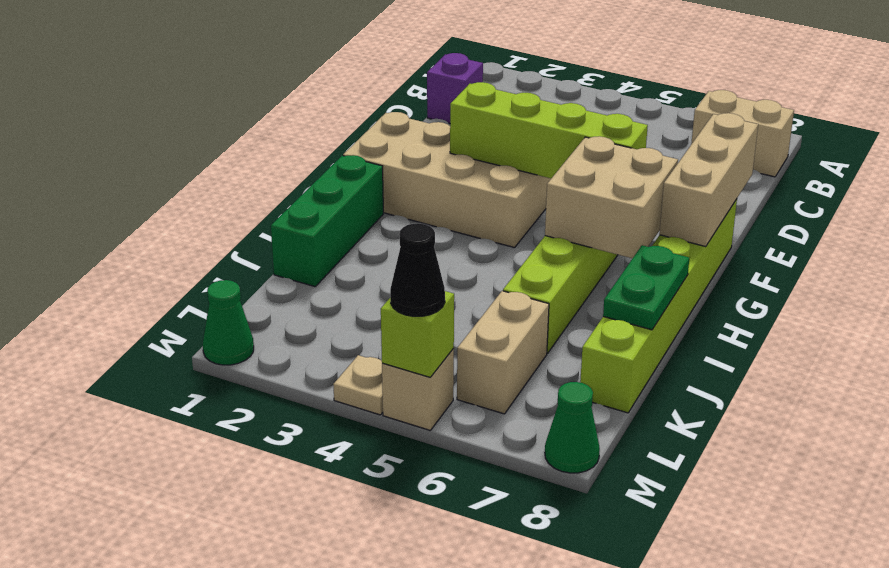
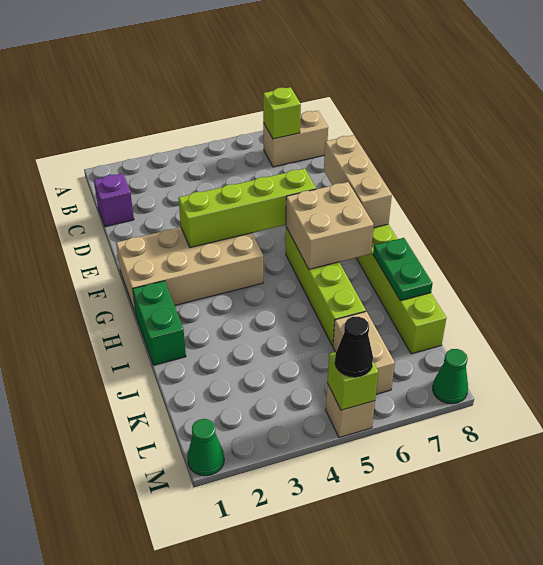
none -> lime 1x1 brick [263,87,301,139]
green 1x3 brick [271,155,383,287] -> green 1x2 brick [132,281,186,365]
tan 1x1 plate [333,355,383,415] -> none

